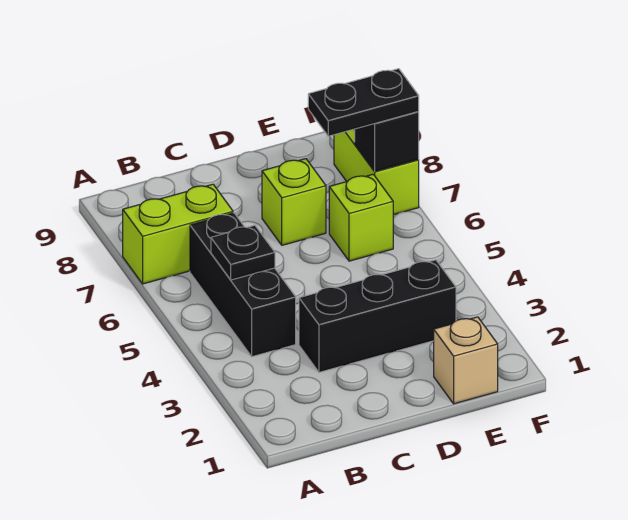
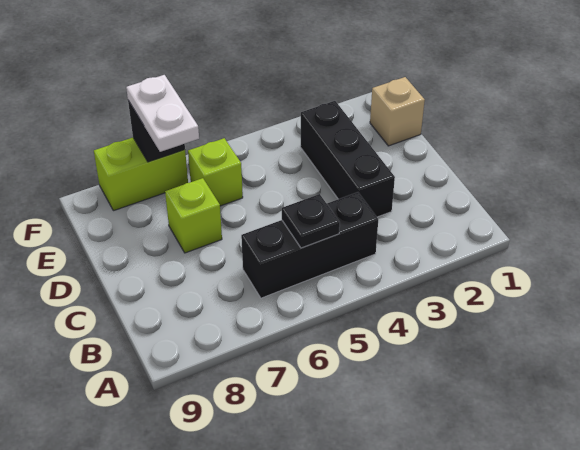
lime 1x2 brick [123,184,233,284] -> none
black 1x2 plate [308,69,419,136] -> white 1x2 plate [126,75,199,152]

